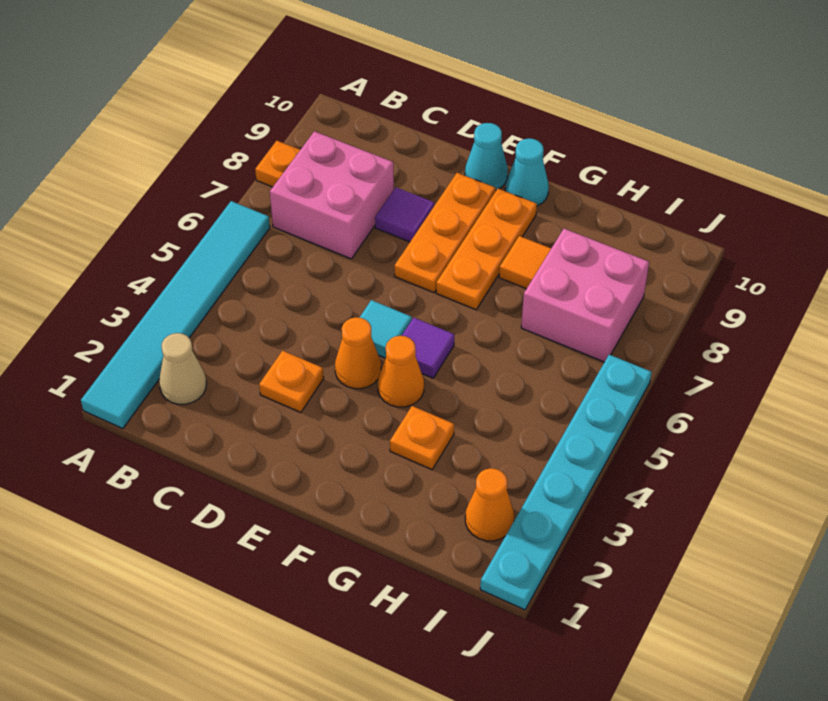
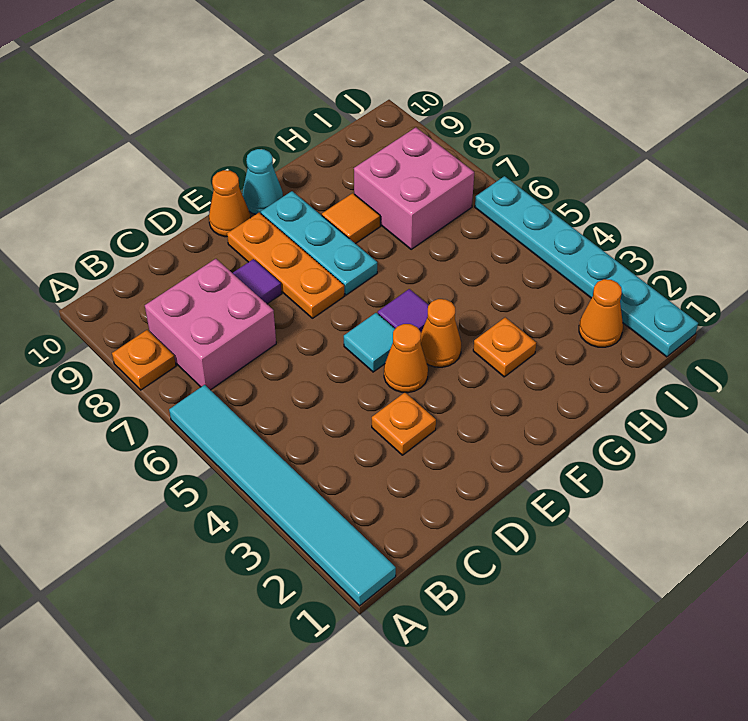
tan 1x1 cone [159,333,206,404] -> none
cyan 1x1 cone [465,123,508,190] -> orange 1x1 cone [209,170,250,237]
orange 1x3 plate [436,189,537,310] -> cyan 1x3 plate [261,191,377,295]

